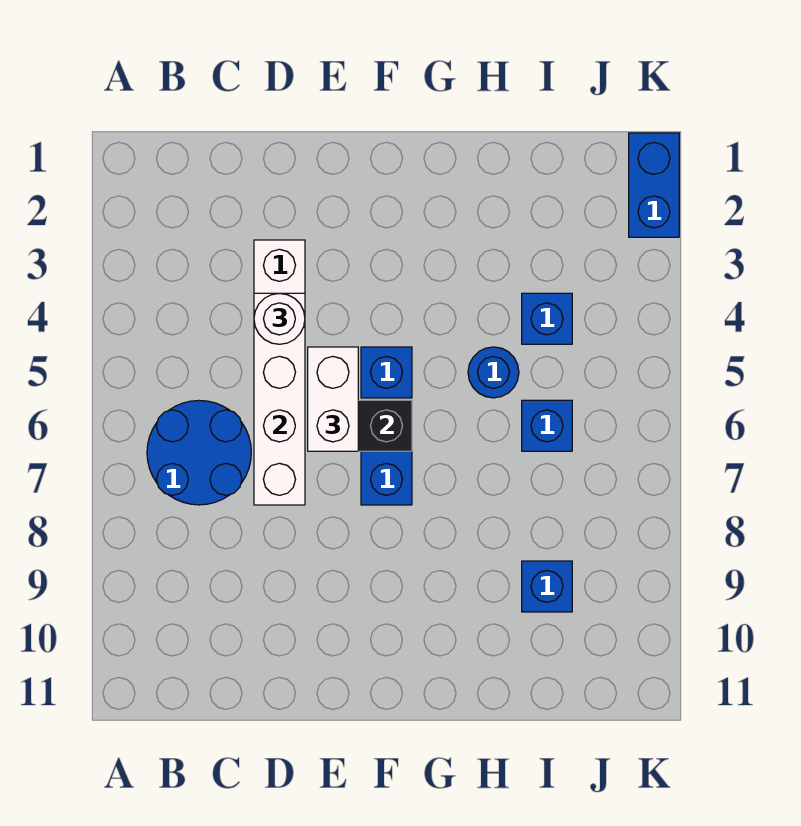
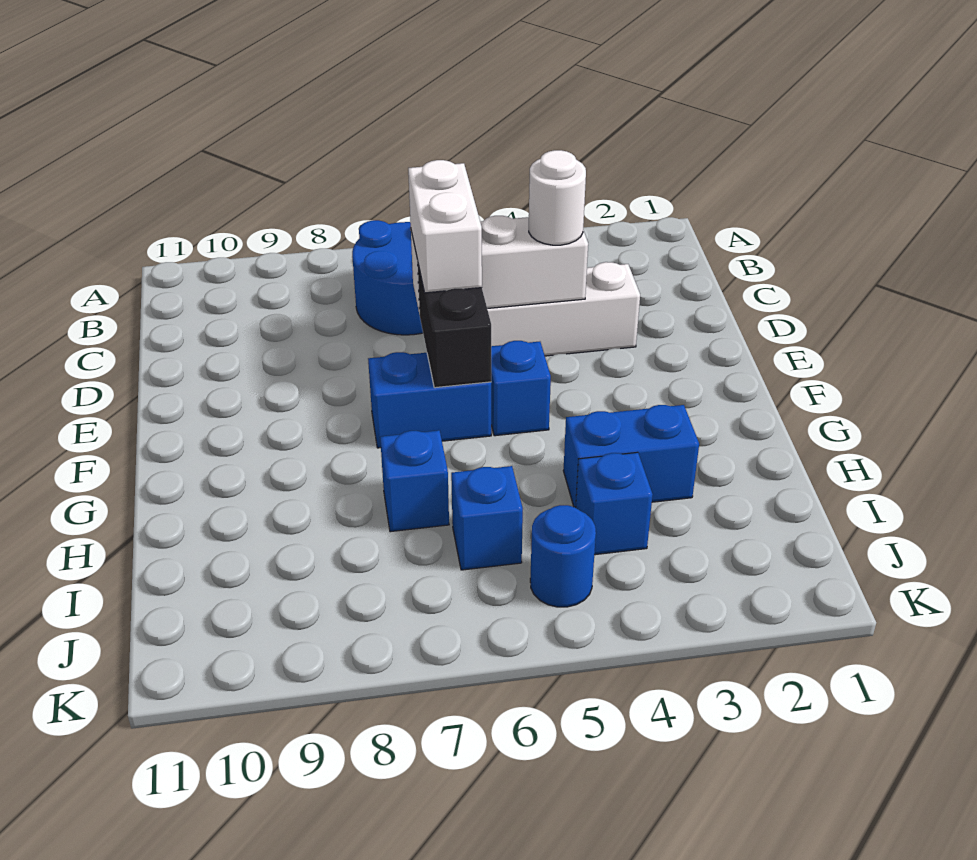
white 1x4 brick [254,293,305,505] -> white 1x3 brick [411,216,588,315]
white 1x2 brick [308,347,358,451] -> white 1x2 brick turned to [408,160,482,293]
blue 1x1 round brick [468,347,519,398] -> blue 1x1 round brick moved to [530,505,596,607]
blue 1x1 brick [522,561,572,612] -> blue 1x1 brick moved to [380,430,449,532]
blue 1x2 brick [629,133,679,237] -> blue 1x2 brick moved to [563,405,699,508]

